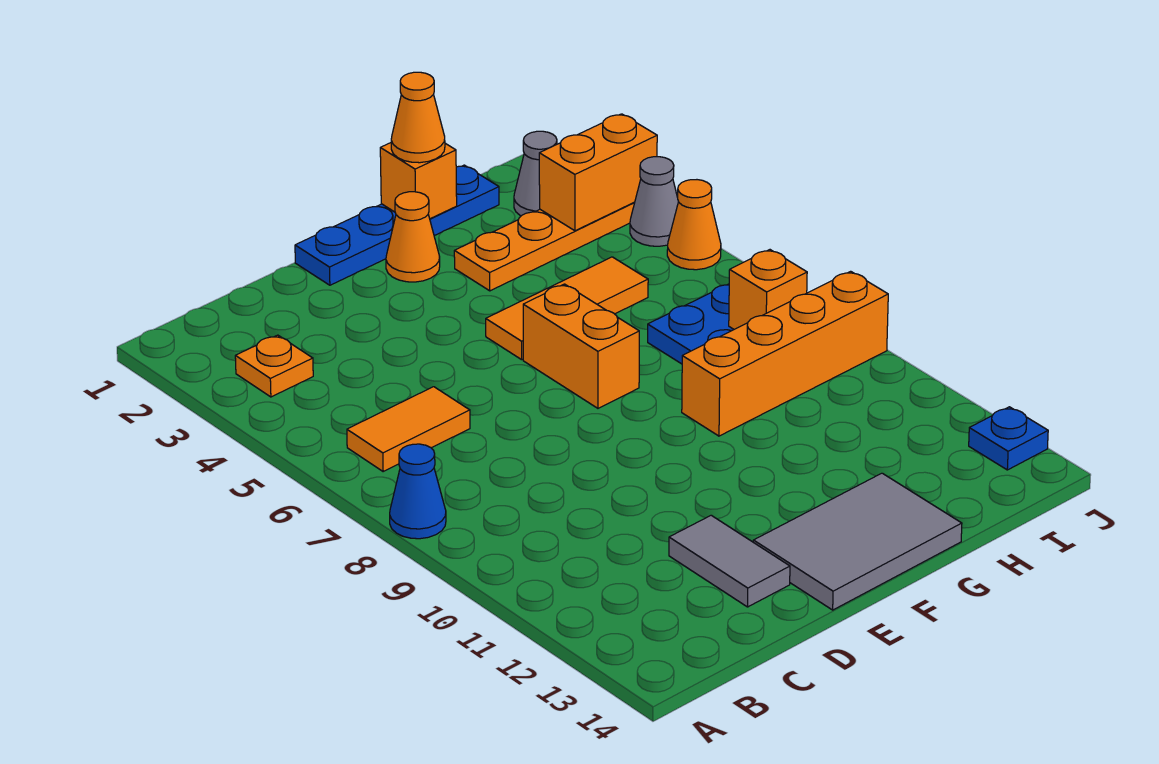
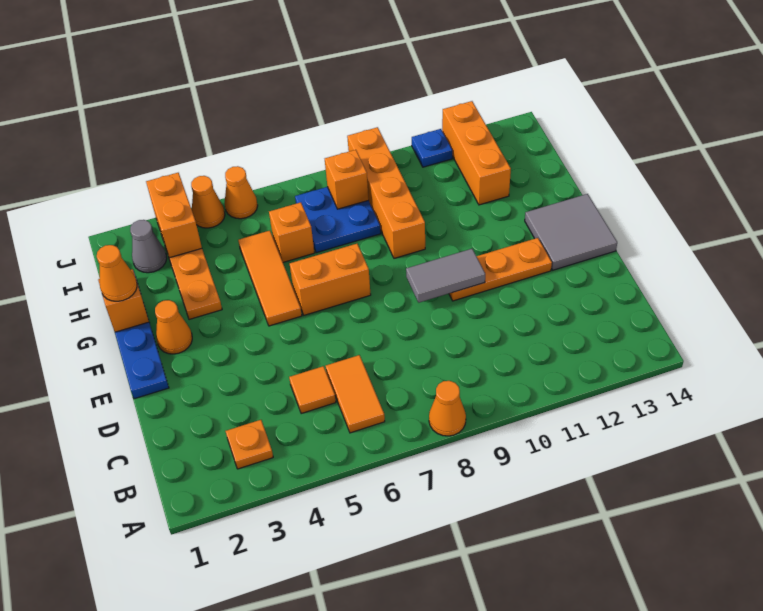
blue 1x1 cone [390,444,446,539] -> orange 1x1 cone [429,381,466,436]
none -> orange 1x1 tile [289,366,336,414]
grey 1x2 tile [669,515,790,607] -> grey 1x2 tile moved to [406,249,485,303]
none -> orange 1x3 plate [449,238,552,301]
grey 2x3 tile [753,473,962,610] -> grey 2x2 tile [525,194,617,270]
none -> orange 1x1 brick [269,202,314,262]
none -> orange 1x3 brick [442,101,511,205]
grey 1x1 cone [630,157,678,246] -> orange 1x1 cone [191,176,225,228]
blue 1x1 plate [969,407,1048,470] -> blue 1x1 plate moved to [412,129,452,167]

